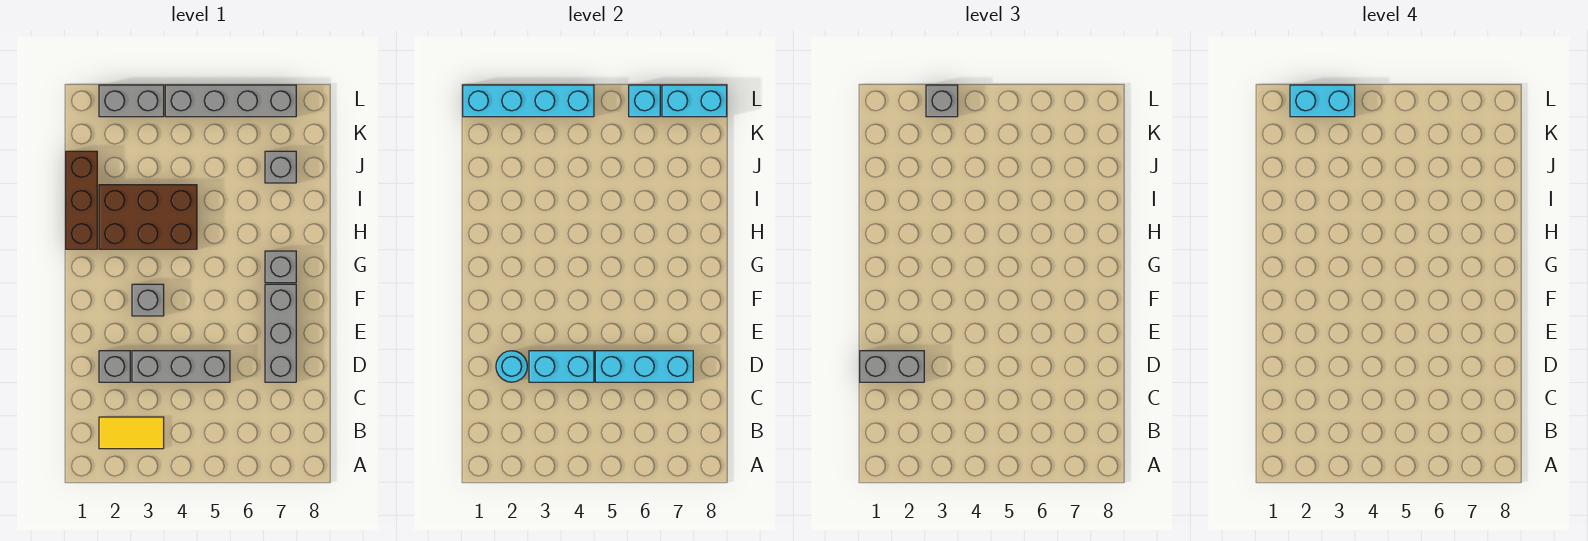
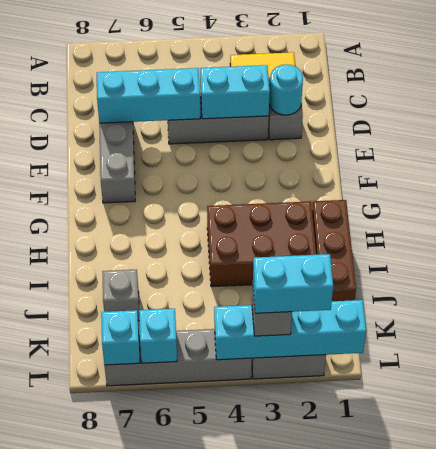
grey 1x2 brick [860,351,924,382] -> none
grey 1x1 brick [132,284,164,316] -> none
grey 1x1 brick [265,251,296,283] -> none
cyan 1x2 brick [662,85,727,117] -> cyan 1x1 brick [101,310,140,365]

